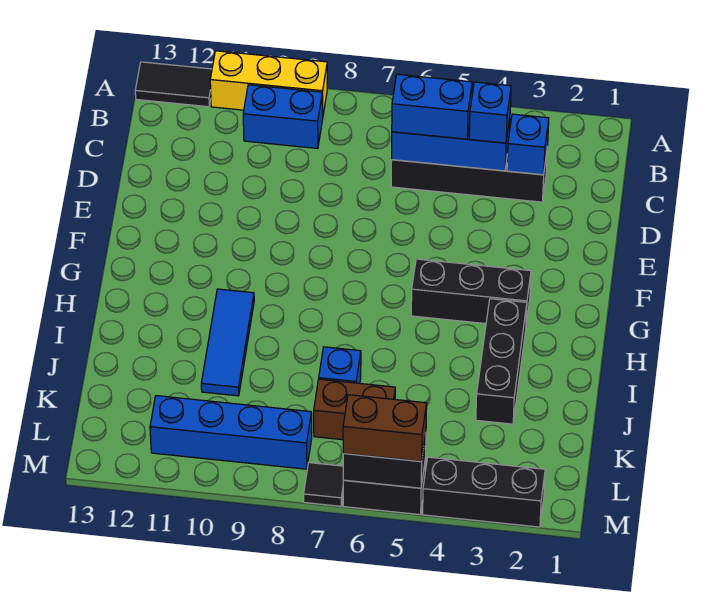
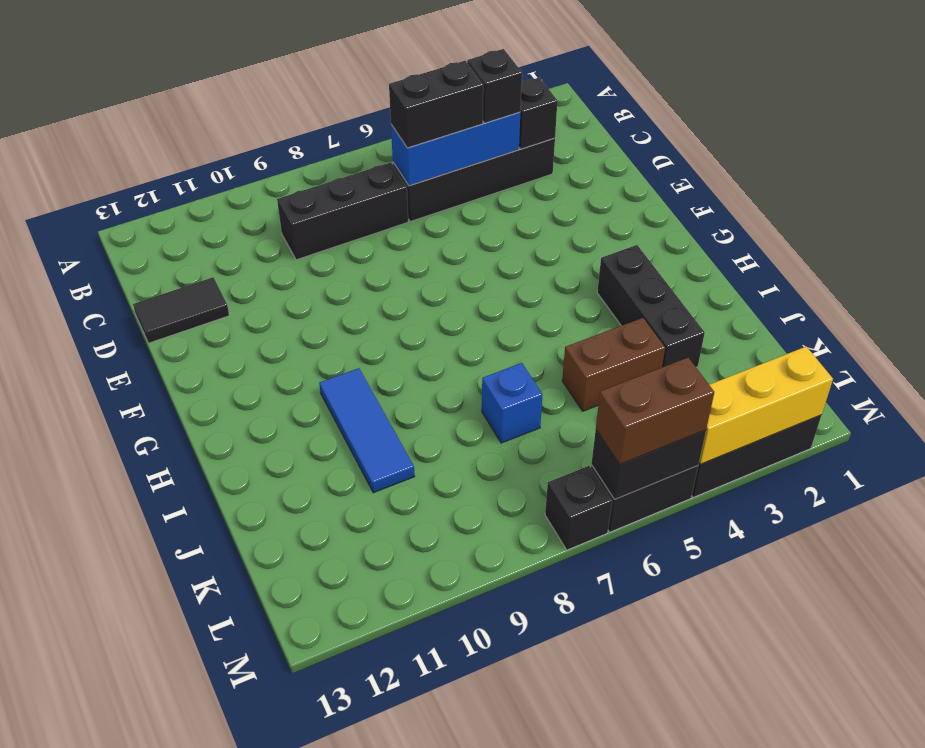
yellow 1x3 brick [210,51,327,114] -> yellow 1x3 brick moved to [699,346,833,464]
black 1x2 tile [135,62,212,107] -> black 1x2 tile moved to [133,277,229,343]
blue 1x2 brick [243,85,323,148] -> none
blue 1x1 brick [507,114,549,175] -> black 1x1 brick [519,78,558,149]
blue 1x1 brick [469,82,511,143] -> black 1x1 brick [467,49,522,123]
blue 1x2 brick [392,74,472,139] -> black 1x2 brick [389,61,483,148]
black 1x3 brick [411,259,531,324] -> black 1x3 brick moved to [277,162,408,260]
brown 1x2 brick [314,379,395,440] -> brown 1x2 brick moved to [562,318,665,411]
blue 1x4 brick [150,396,312,469] -> none
black 1x1 tile [304,463,343,506] -> black 1x1 brick [545,466,612,550]

